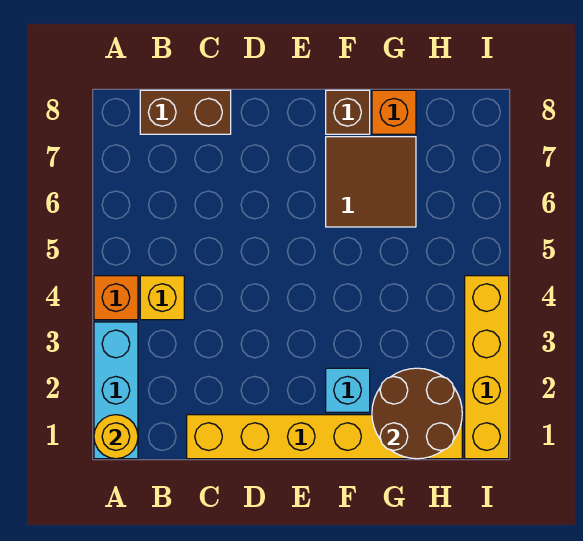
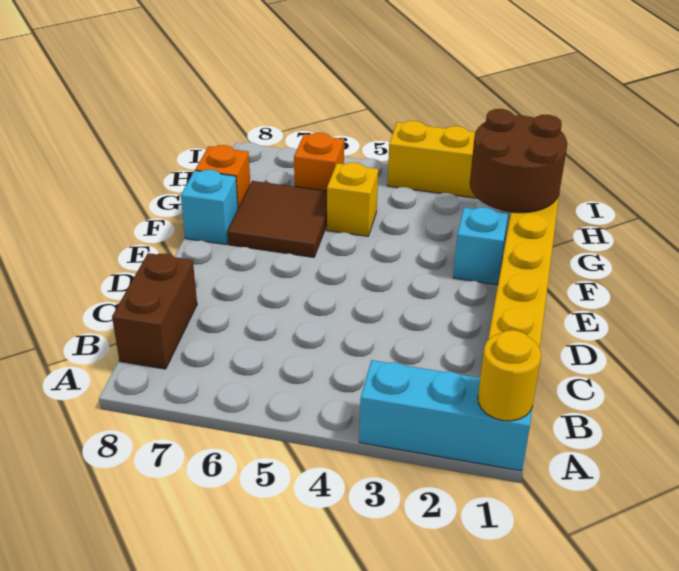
orange 1x1 brick [94,276,138,320] -> orange 1x1 brick moved to [294,133,344,191]
yellow 1x1 brick [140,276,184,320] -> yellow 1x1 brick moved to [327,162,378,236]
brown 1x1 brick [326,90,370,134] -> cyan 1x1 brick [181,170,238,244]

